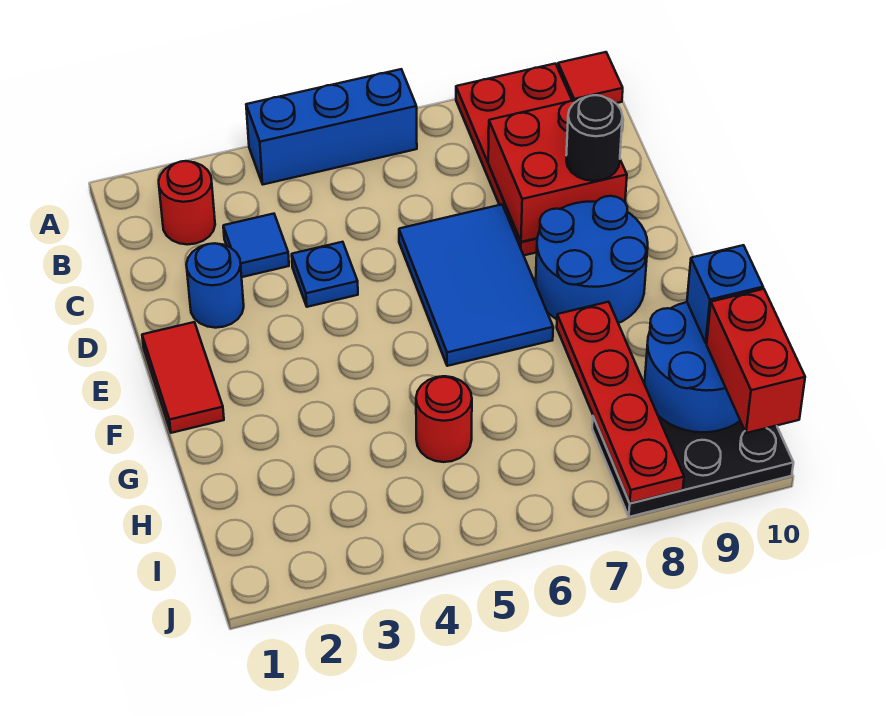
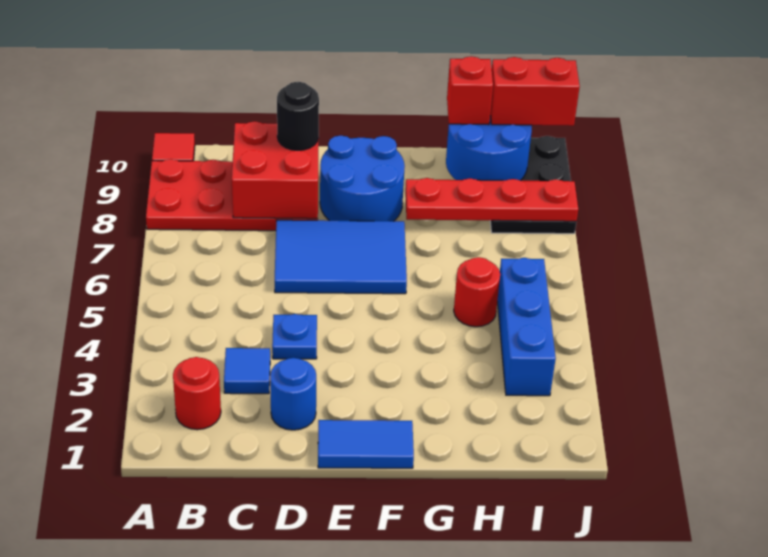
blue 1x3 brick [246,69,417,184] -> blue 1x3 brick moved to [497,258,556,396]
red 1x2 tile [142,322,224,433] -> blue 1x2 tile [318,420,414,468]
blue 1x1 brick [687,245,763,343] -> red 1x1 brick [447,56,493,125]

